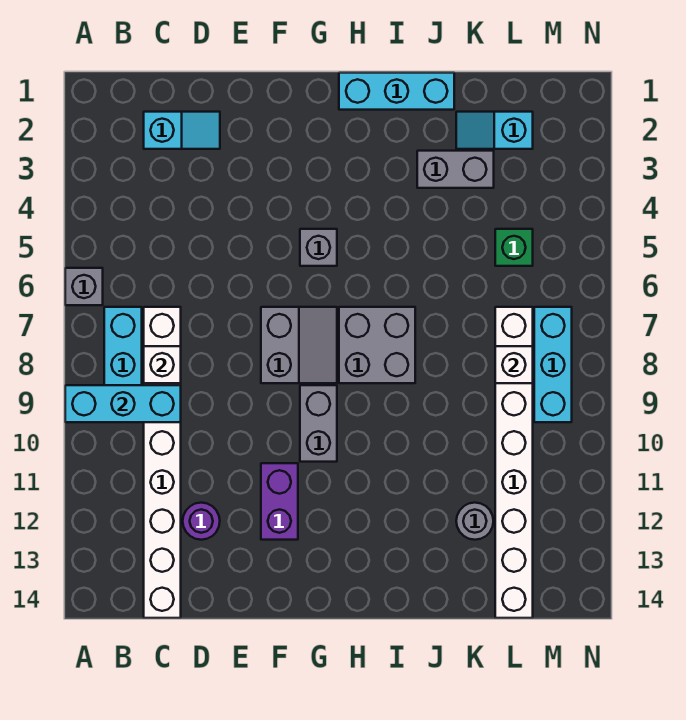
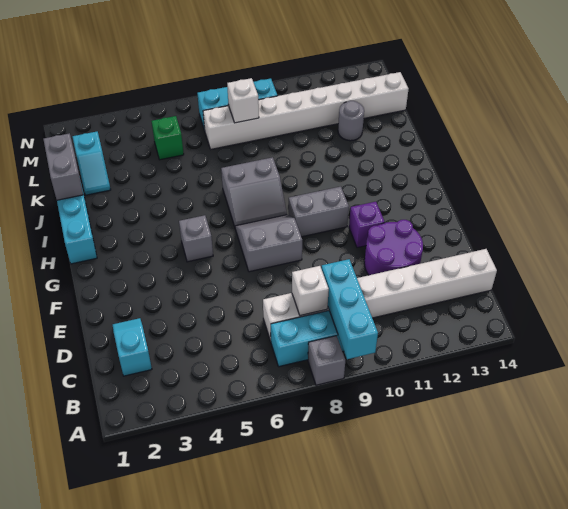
grey 1x1 brick [65,268,103,305] -> grey 1x1 brick moved to [308,336,345,385]
purple 1x1 round brick [183,503,220,540] -> purple 2x2 round brick [364,220,423,275]
purple 1x2 brick [261,463,298,540] -> purple 1x1 brick [349,202,385,248]
grey 2x2 brick [339,307,415,383] -> grey 2x2 slope [221,157,287,227]
grey 1x2 brick [417,151,494,188] -> grey 1x2 brick moved to [43,133,83,200]

